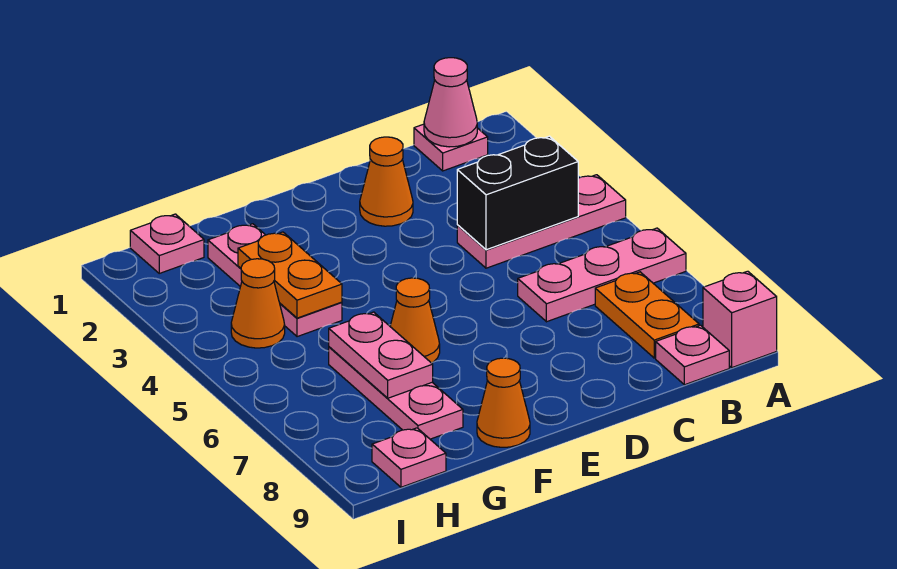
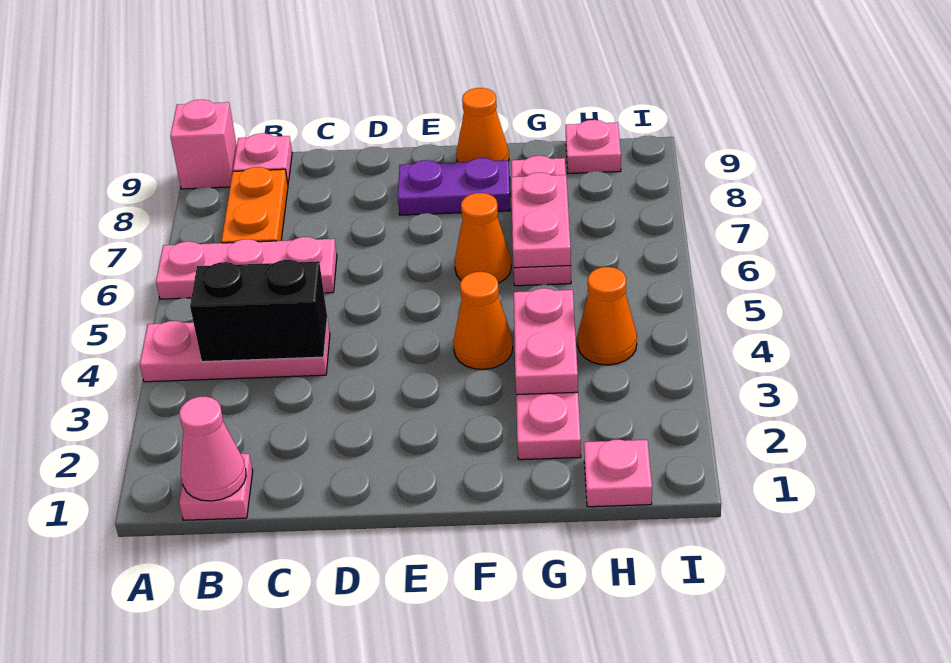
orange 1x1 cone [360,137,413,226] -> orange 1x1 cone moved to [453,272,513,370]
none -> purple 1x2 plate [398,158,510,215]
orange 1x2 plate [238,232,342,318] -> pink 1x2 plate [514,288,578,395]

